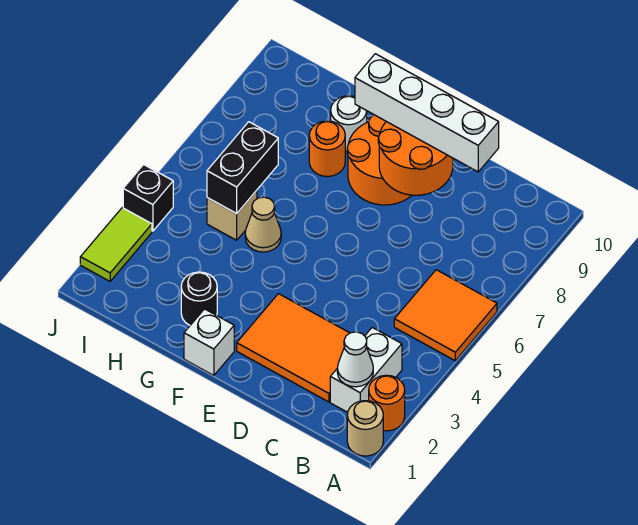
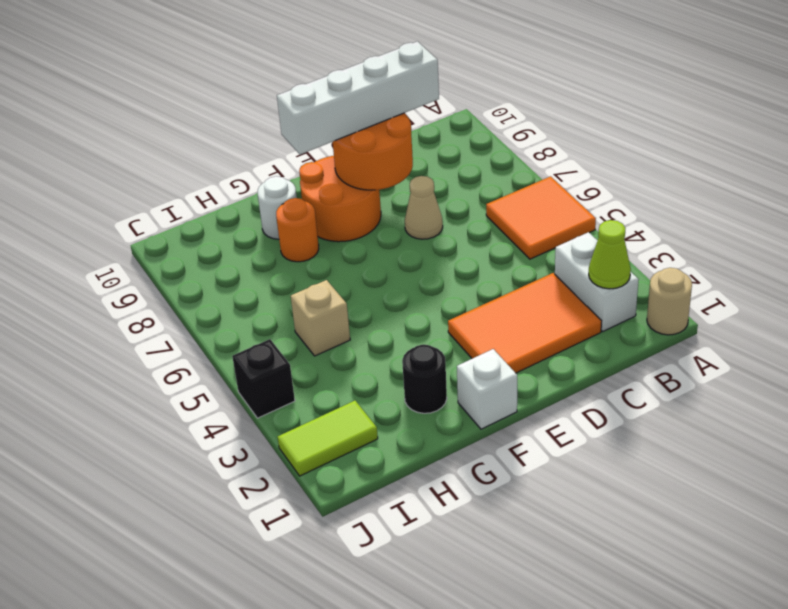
orange 1x1 round brick [369,375,405,431] -> none
white 1x1 cone [337,332,373,387] -> lime 1x1 cone [589,220,631,289]
tan 1x1 cone [245,197,281,252] -> tan 1x1 cone moved to [405,176,443,239]
black 1x2 brick [207,122,278,214] -> none
lime 1x2 tile [80,208,152,281] -> lime 1x2 tile turned to [278,401,378,476]

